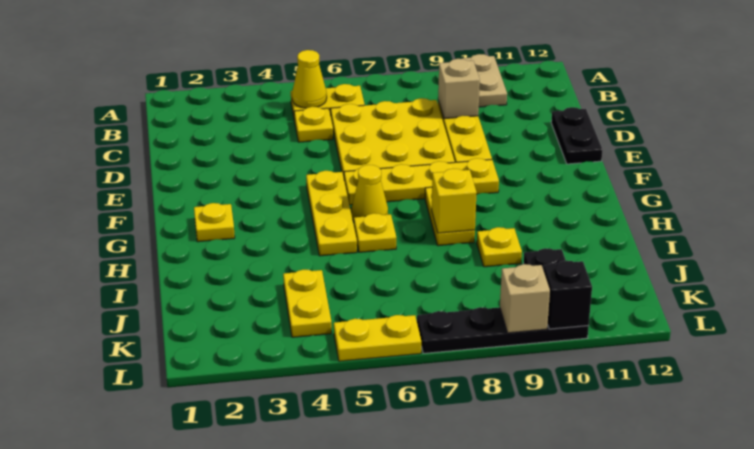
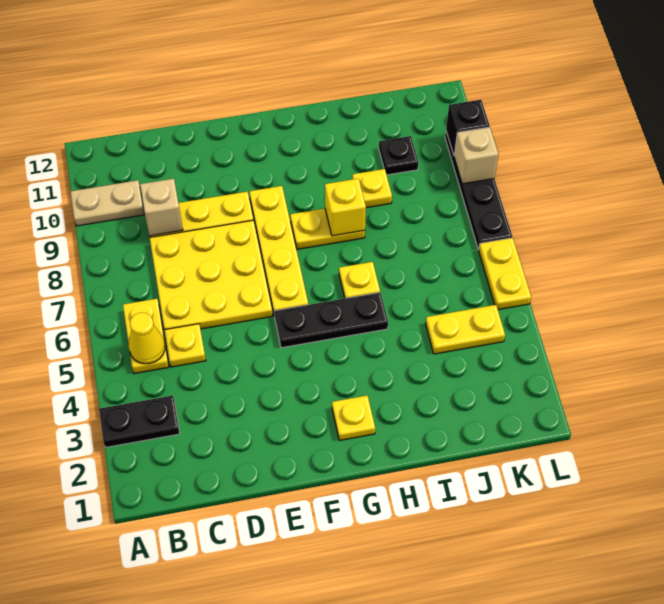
black 1x2 plate [551,107,603,164] -> black 1x2 plate moved to [99,396,180,447]
yellow 1x3 plate [306,171,357,256] -> black 1x3 plate [274,292,388,348]
yellow 1x1 cone [351,165,388,221] -> none

